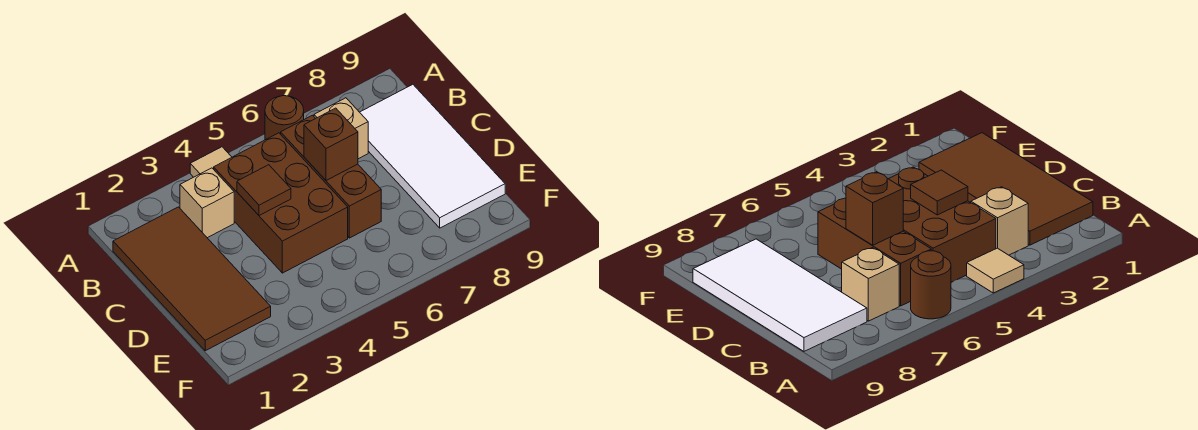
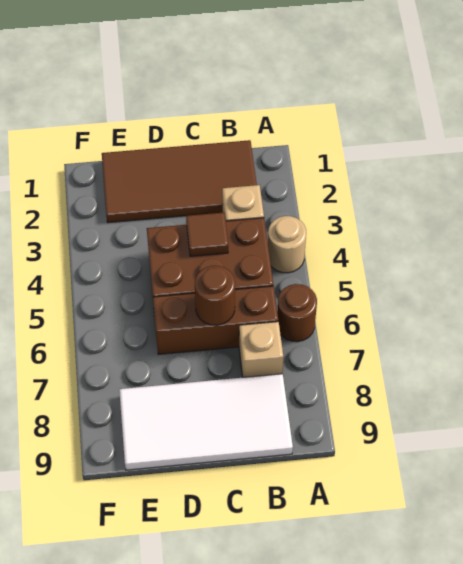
tan 1x1 tile [190,147,232,177] -> tan 1x1 round brick [268,216,306,273]
brown 1x1 brick [304,108,358,180] -> brown 1x1 round brick [195,266,235,325]

